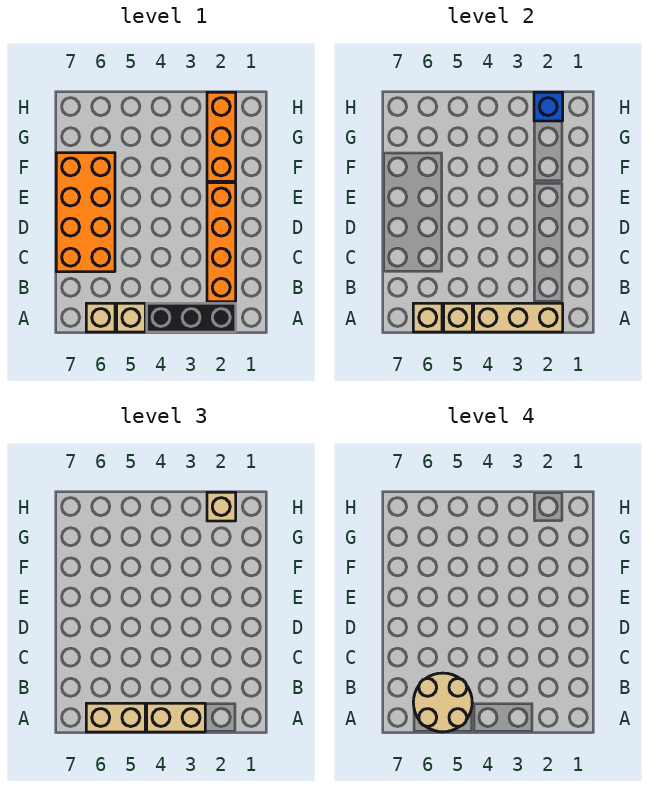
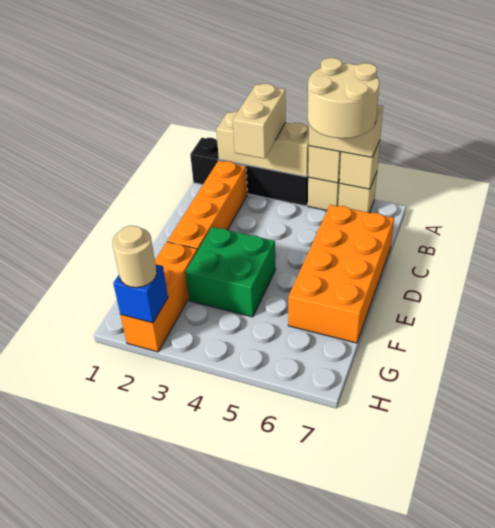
black 1x3 brick [147,303,236,332] -> black 1x4 brick [190,138,308,206]
tan 1x2 brick [147,703,205,732] -> tan 1x2 brick turned to [233,84,286,159]
none -> green 2x2 brick [185,227,276,317]
tan 1x1 brick [207,492,236,521] -> tan 1x1 round brick [113,226,157,288]

